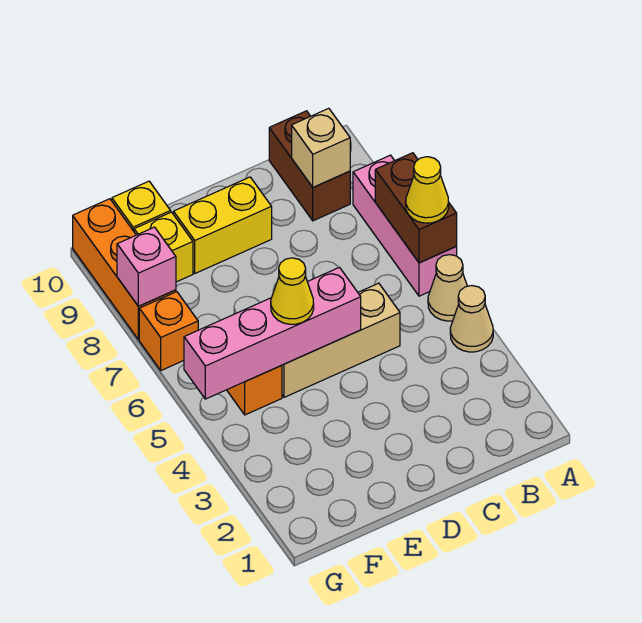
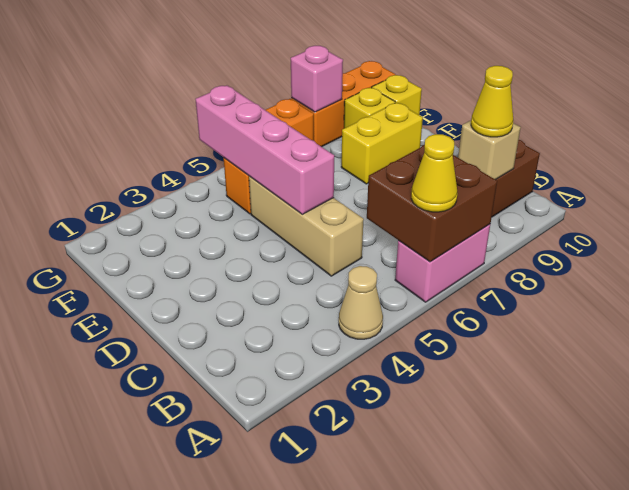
tan 1x1 cone [428,255,467,321] -> none
pink 1x3 brick [353,155,457,296] -> pink 1x2 brick [395,224,490,302]
brown 1x2 brick [375,153,457,263] -> brown 2x2 brick [367,145,497,262]
yellow 1x2 brick [174,177,272,273] -> yellow 1x2 brick turned to [341,102,423,184]
yellow 1x1 cone [271,258,314,324] -> yellow 1x1 cone moved to [471,66,513,137]

